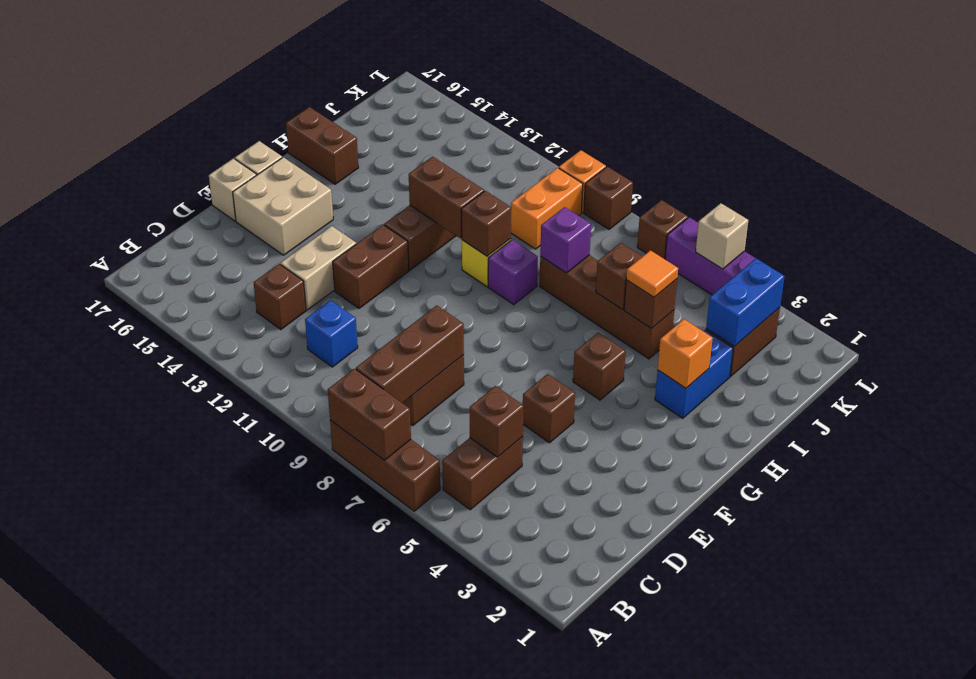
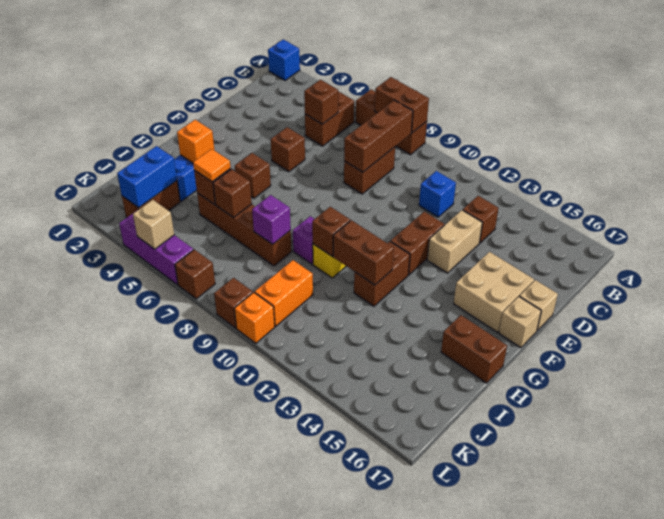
none -> blue 1x1 brick [268,39,300,80]

